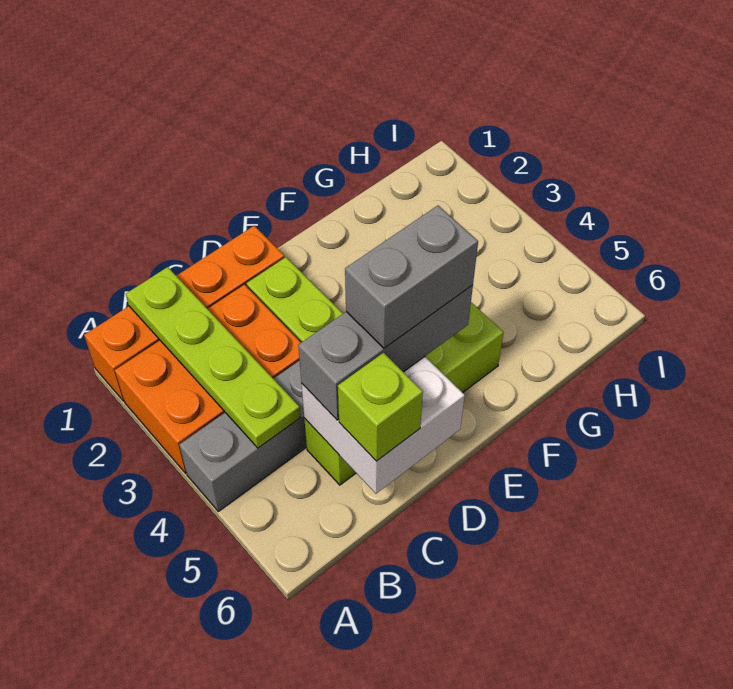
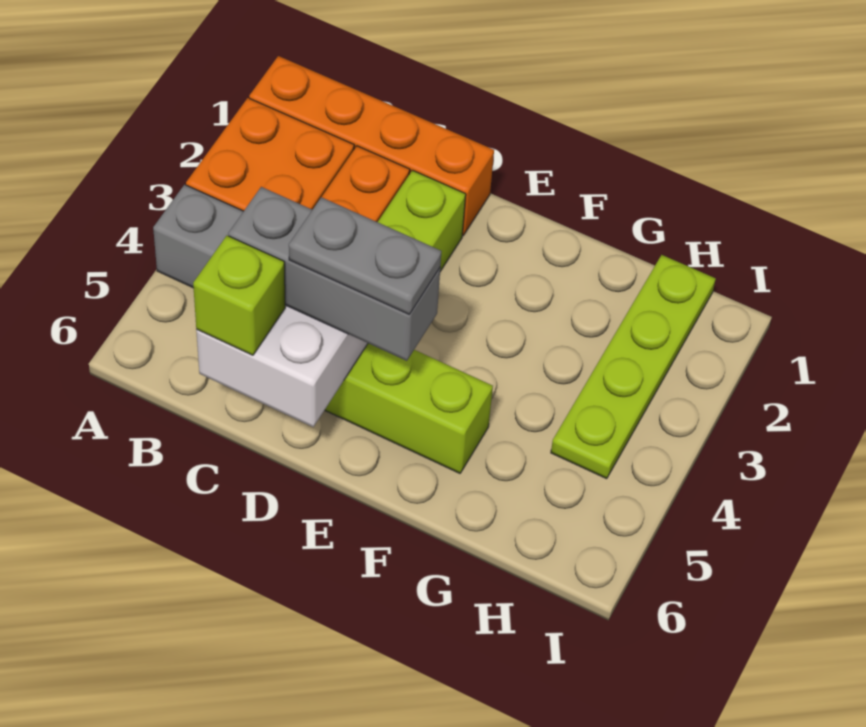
lime 1x4 plate [126,267,301,448] -> lime 1x4 plate moved to [551,255,716,479]
grey 1x2 brick [345,206,478,348] -> grey 1x2 plate [289,197,441,314]

